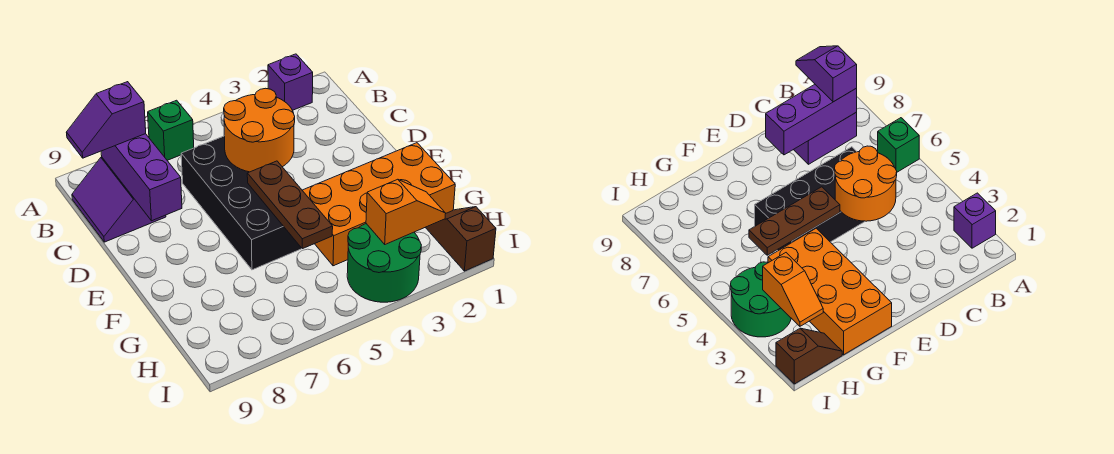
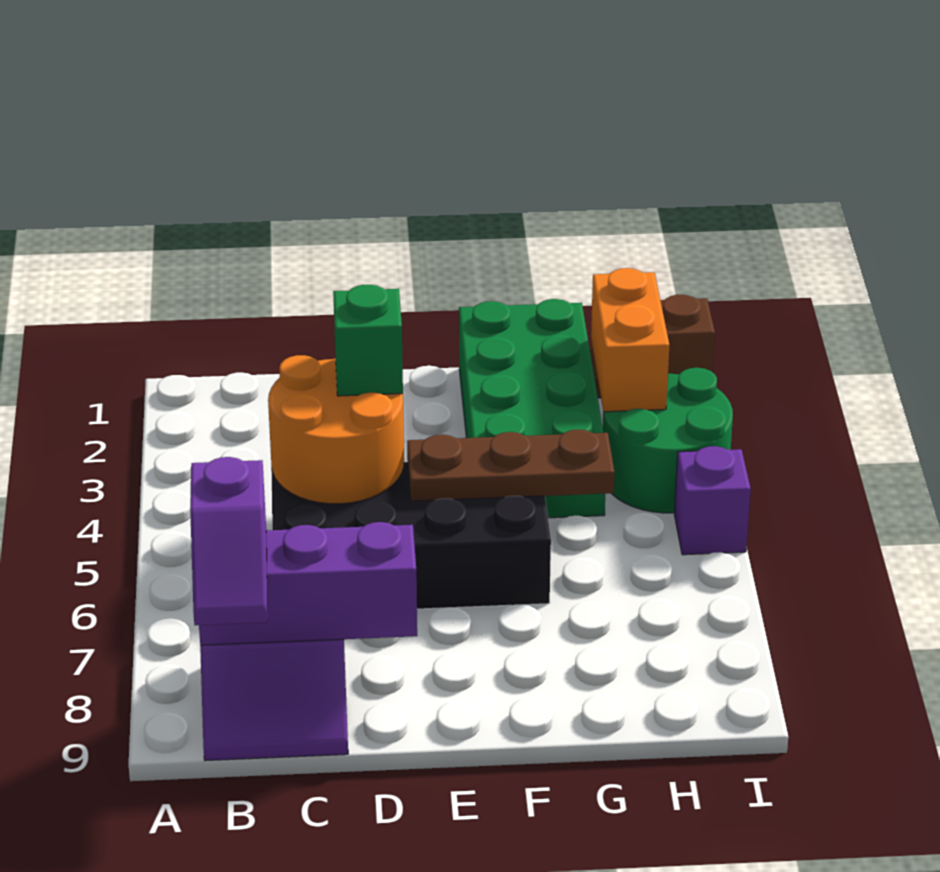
purple 1x1 brick [268,54,313,110] -> purple 1x1 brick moved to [674,446,751,555]
green 1x1 brick [148,100,194,160] -> green 1x1 brick moved to [333,285,403,396]
orange 2x4 brick [302,143,455,266] -> green 2x4 brick [459,299,605,518]
orange 1x2 slope [366,179,446,244] -> orange 1x2 brick [591,268,669,412]

